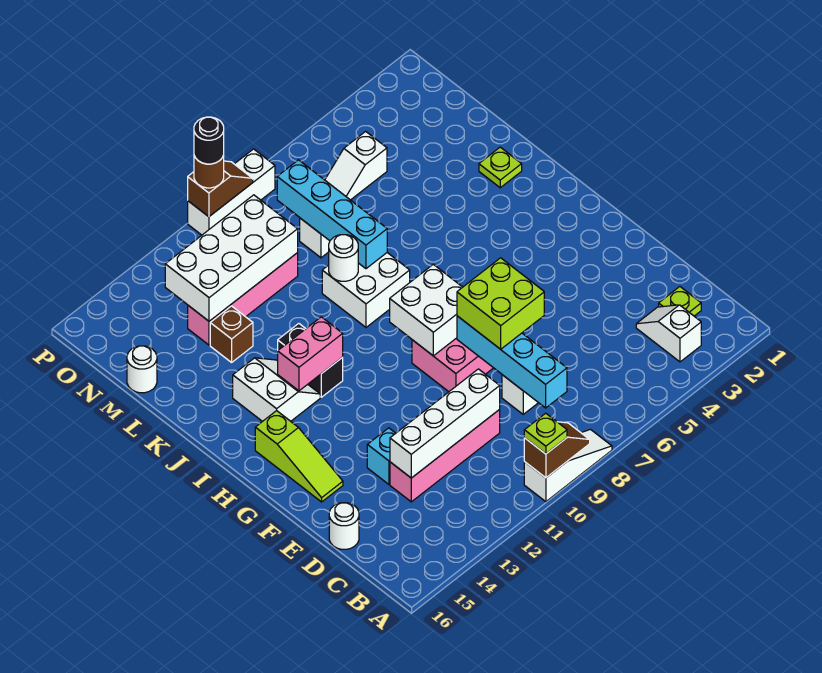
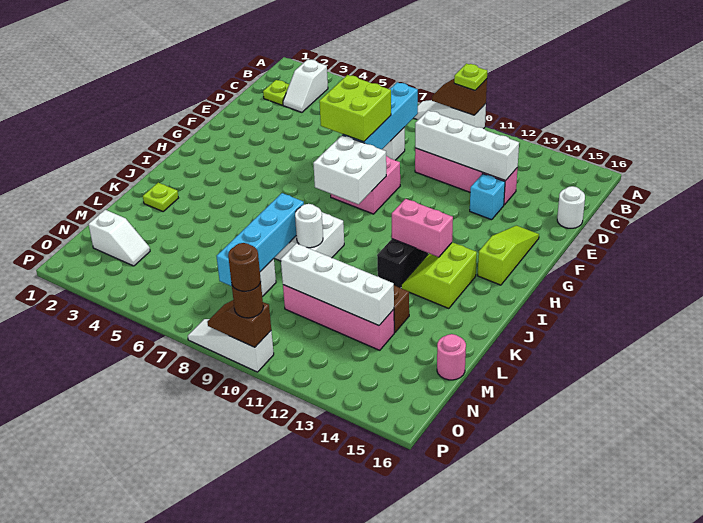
white 2x2 slope [233,358,320,422] -> lime 2x2 slope [401,243,477,309]
white 2x4 brick [165,195,298,321] -> white 1x4 brick [281,243,394,326]
white 1x1 round brick [127,346,157,393] -> pink 1x1 round brick [437,334,466,380]
white 1x2 slope [325,131,387,200] -> white 1x2 slope moved to [89,210,150,266]
white 1x3 brick [188,149,275,235] -> white 1x3 slope [188,319,274,372]
black 1x1 round brick [194,117,224,164] -> brown 1x1 round brick [228,243,261,291]

